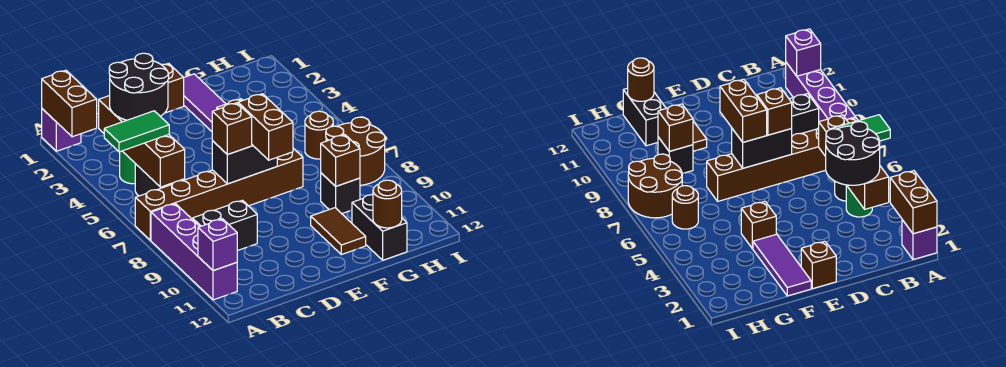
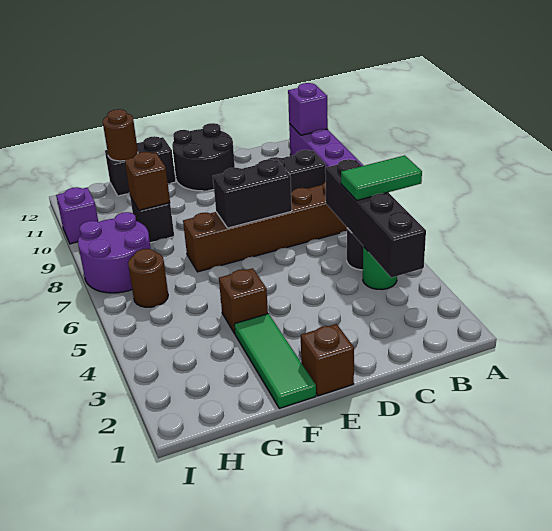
purple 1x1 brick [42,109,81,151] -> purple 1x1 brick moved to [56,187,98,244]
brown 1x2 brick [42,70,97,137] -> none
brown 1x4 brick [99,96,185,187] -> black 1x4 brick [325,159,426,278]
black 2x2 round brick [109,53,169,120] -> black 2x2 round brick moved to [172,123,235,191]
brown 1x1 brick [212,103,252,155] -> none
brown 1x2 brick [238,94,293,160] -> none
purple 1x3 tile [184,74,226,131] -> green 1x3 tile [234,314,316,408]
brown 1x2 tile [311,208,366,255] -> none
black 1x2 brick [352,195,407,260] -> black 1x2 brick turned to [105,136,176,196]
brown 2x2 round brick [326,117,385,185] -> purple 2x2 round brick [78,212,151,293]

